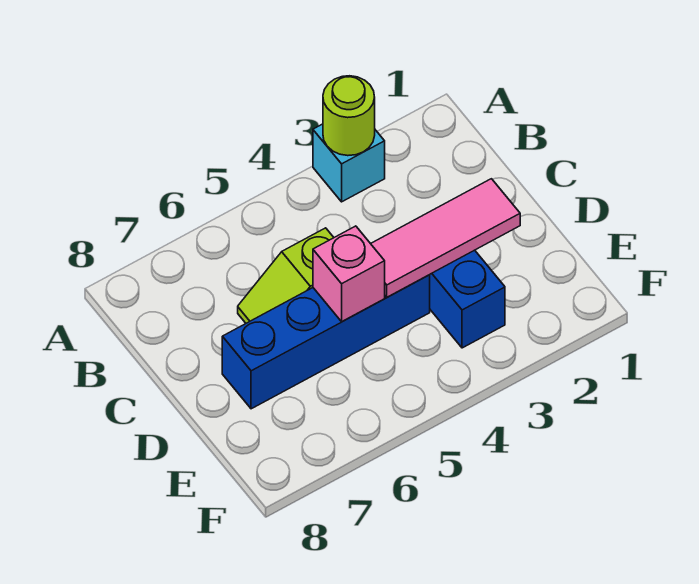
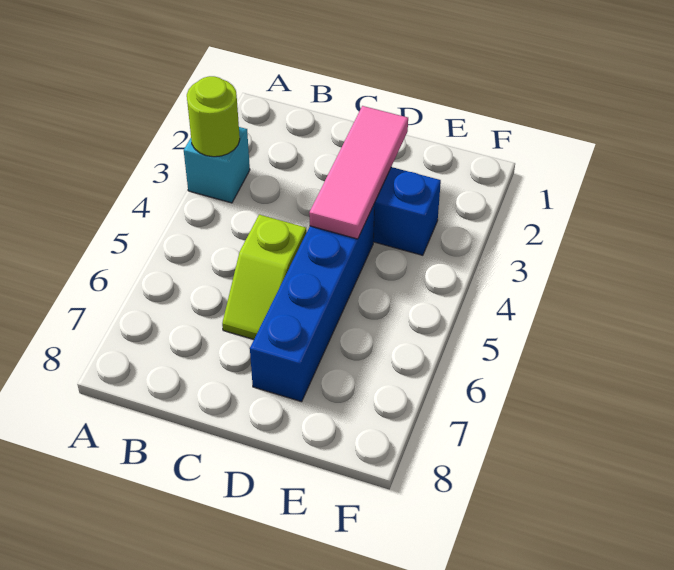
pink 1x1 brick [313,226,385,322] -> none

